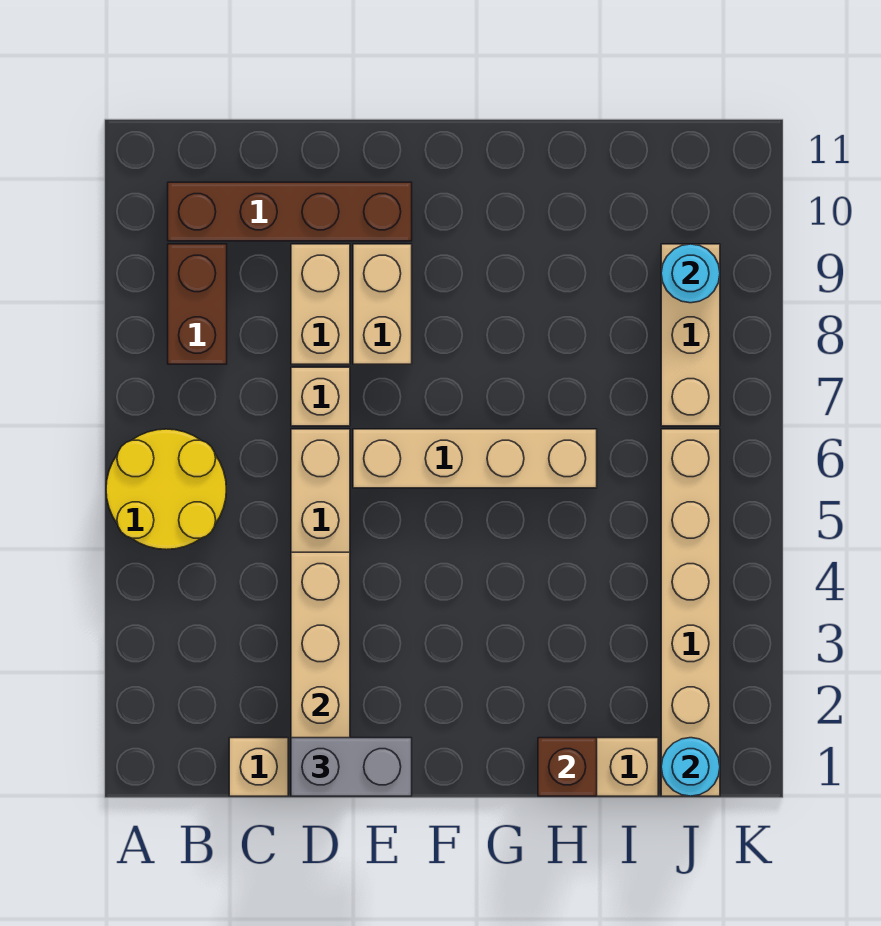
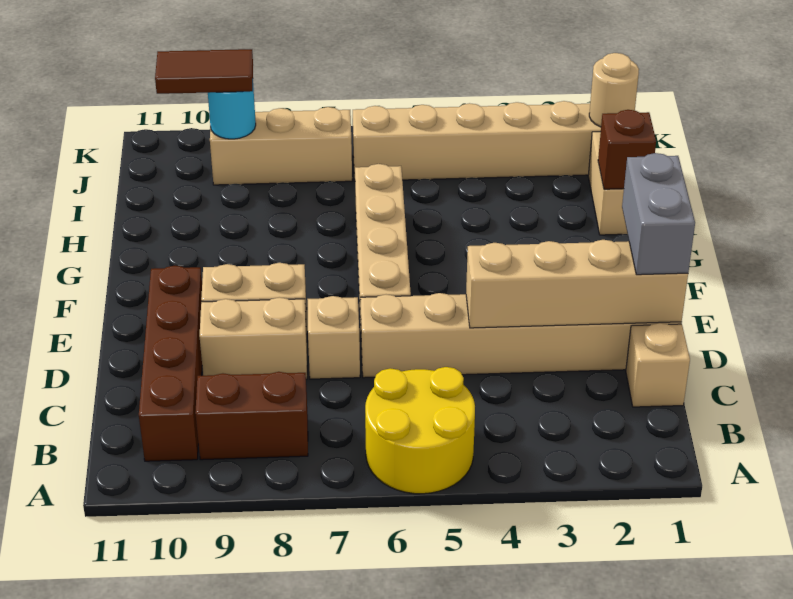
cyan 1x1 round brick [661,738,720,796] -> tan 1x1 round brick [589,53,639,127]
none -> brown 1x2 tile [155,49,253,94]

